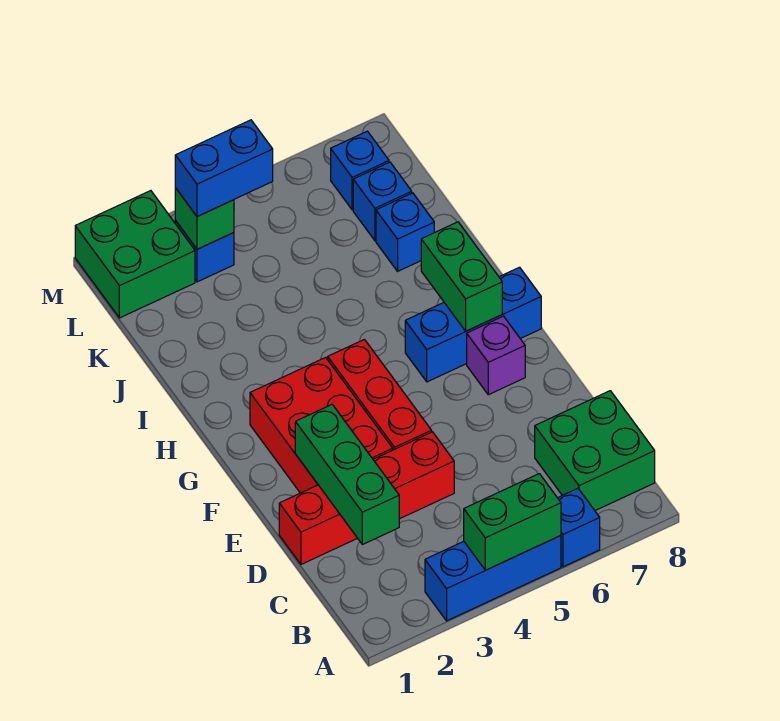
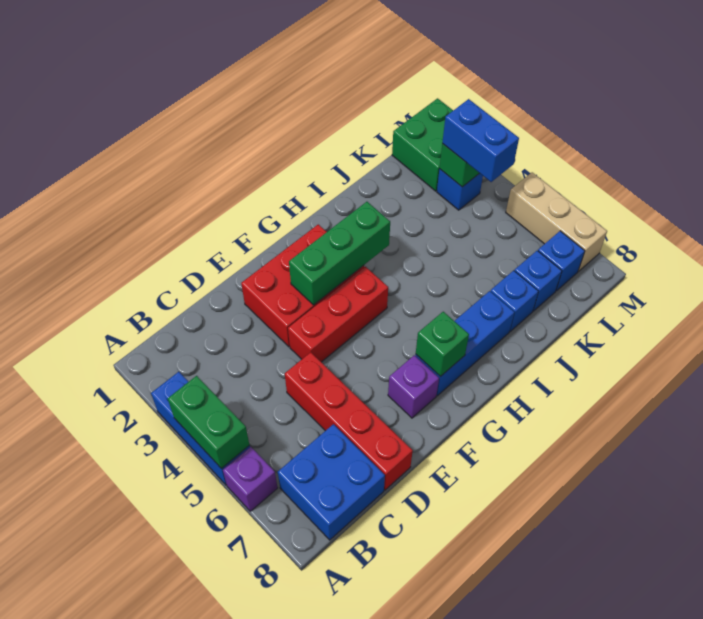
blue 1x1 brick [558,488,600,567] -> purple 1x1 brick [223,447,278,511]
green 2x2 brick [535,391,655,511] -> blue 2x2 brick [278,424,385,540]
green 1x3 brick [295,405,399,545] -> green 1x3 brick moved to [289,202,390,305]
red 1x4 brick [279,432,454,564] -> red 1x4 brick moved to [285,352,413,490]
blue 1x3 brick [405,267,541,382] -> blue 1x3 brick turned to [415,291,514,396]
green 1x2 brick [421,222,502,331] -> green 1x1 brick [416,312,469,377]
none -> tan 1x3 brick [506,172,607,271]

